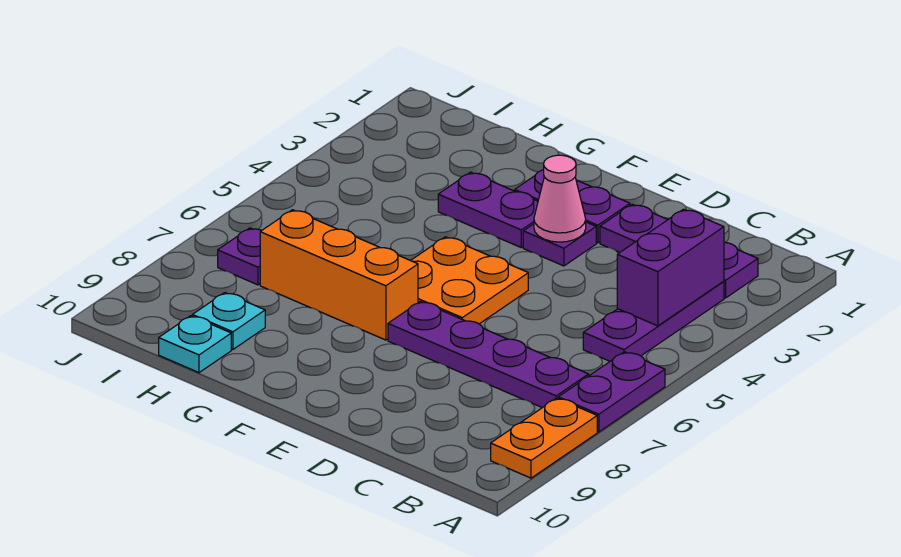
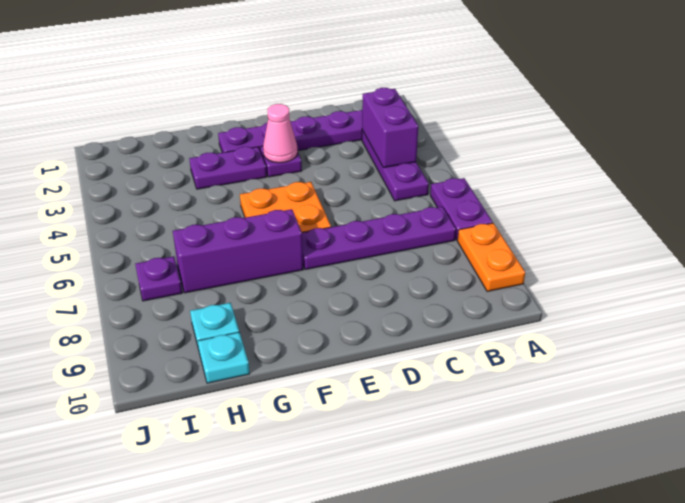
orange 1x3 brick [260,210,418,340] -> purple 1x3 brick [173,209,303,293]

